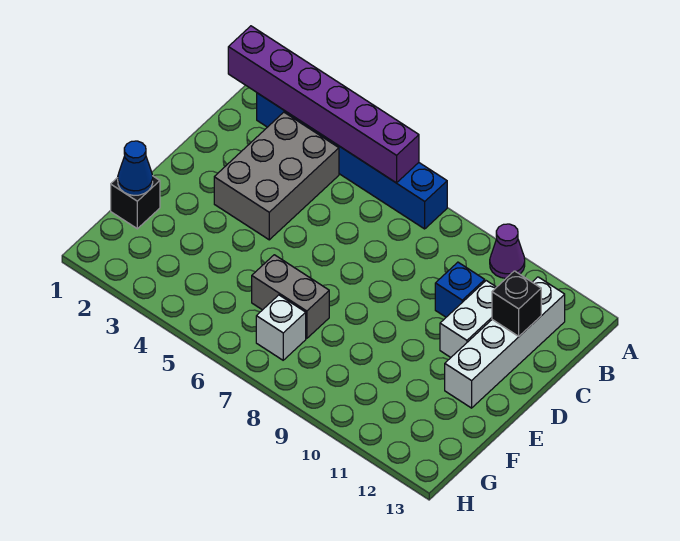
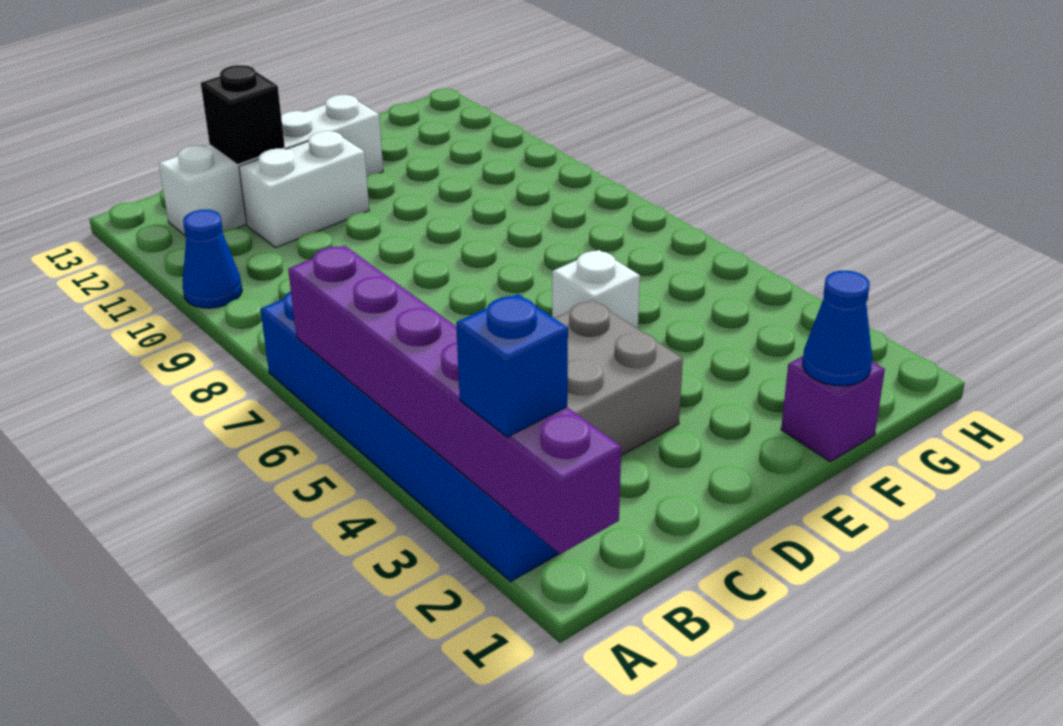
purple 1x1 cone [490,224,525,278] -> blue 1x1 cone [183,210,242,308]
blue 1x1 brick [435,262,485,317] -> blue 1x1 brick moved to [456,294,568,437]
black 1x1 brick [111,176,160,229] -> purple 1x1 brick [781,356,885,462]
grey 1x2 brick [252,255,329,338] -> none
white 1x1 brick [256,295,306,360] -> white 1x1 brick moved to [552,250,640,329]

